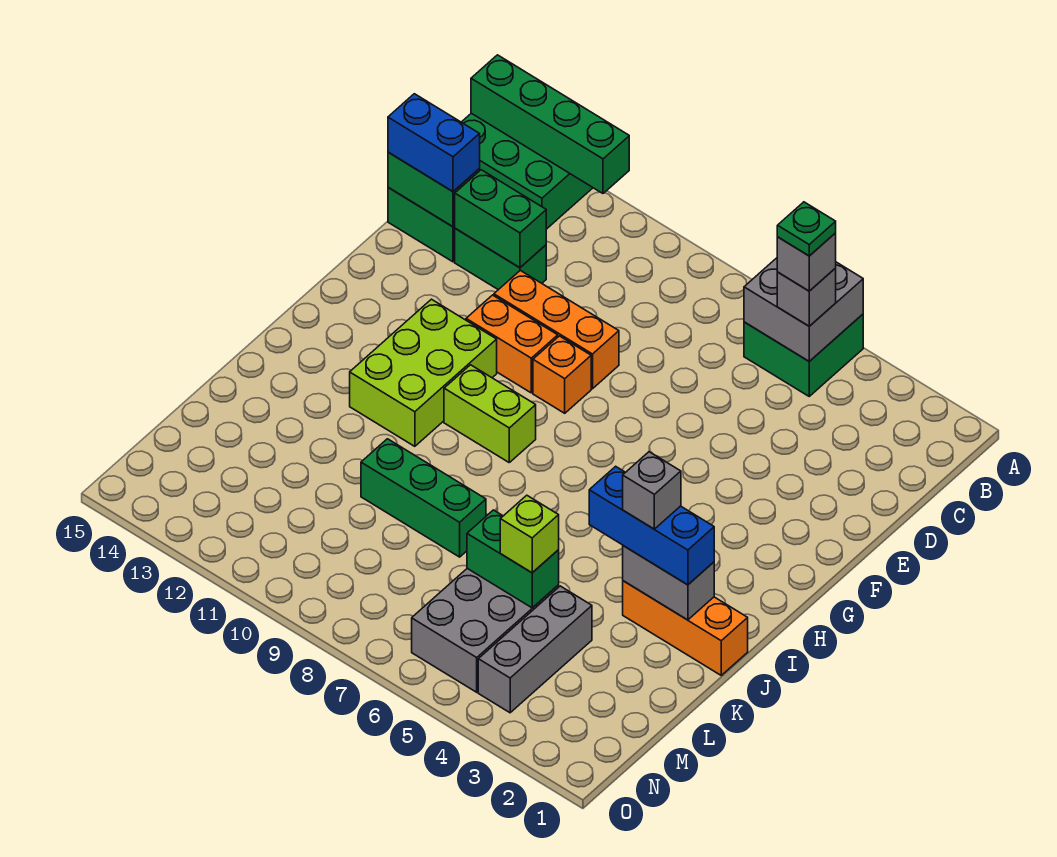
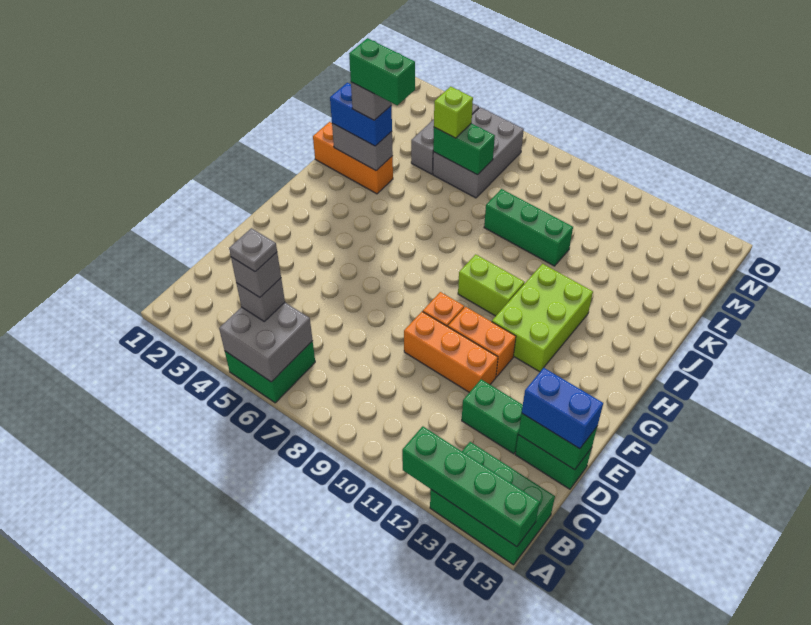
green 1x1 plate [777,202,836,256] -> grey 1x1 plate [229,228,277,272]
green 1x2 brick [455,170,546,268] -> green 1x2 brick moved to [349,38,415,105]
blue 1x3 brick [589,466,714,585] -> blue 1x2 brick [330,83,392,146]

